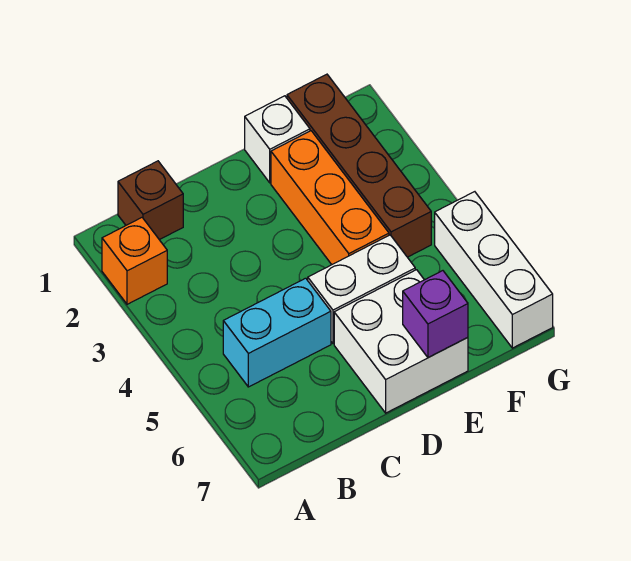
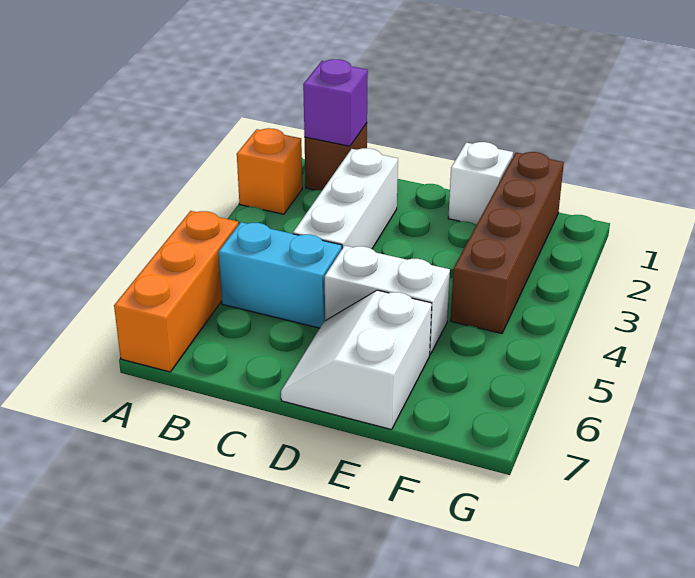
white 2x2 brick [334,270,468,413] -> white 2x2 slope [281,290,432,430]
orange 1x3 brick [271,131,389,265] -> orange 1x3 brick moved to [114,211,238,372]
purple 1x1 brick [403,271,468,358] -> purple 1x1 brick moved to [303,59,368,146]
white 1x3 brick [435,192,553,348] -> white 1x3 brick moved to [293,148,398,249]

